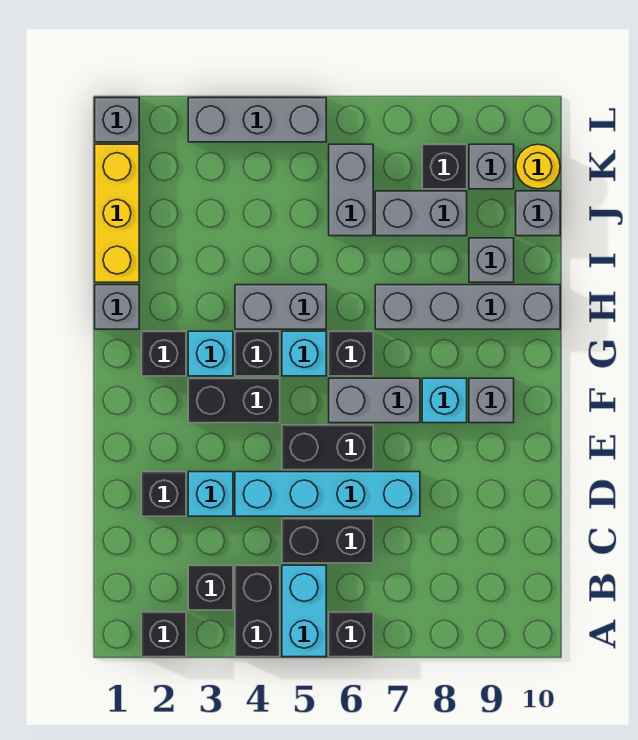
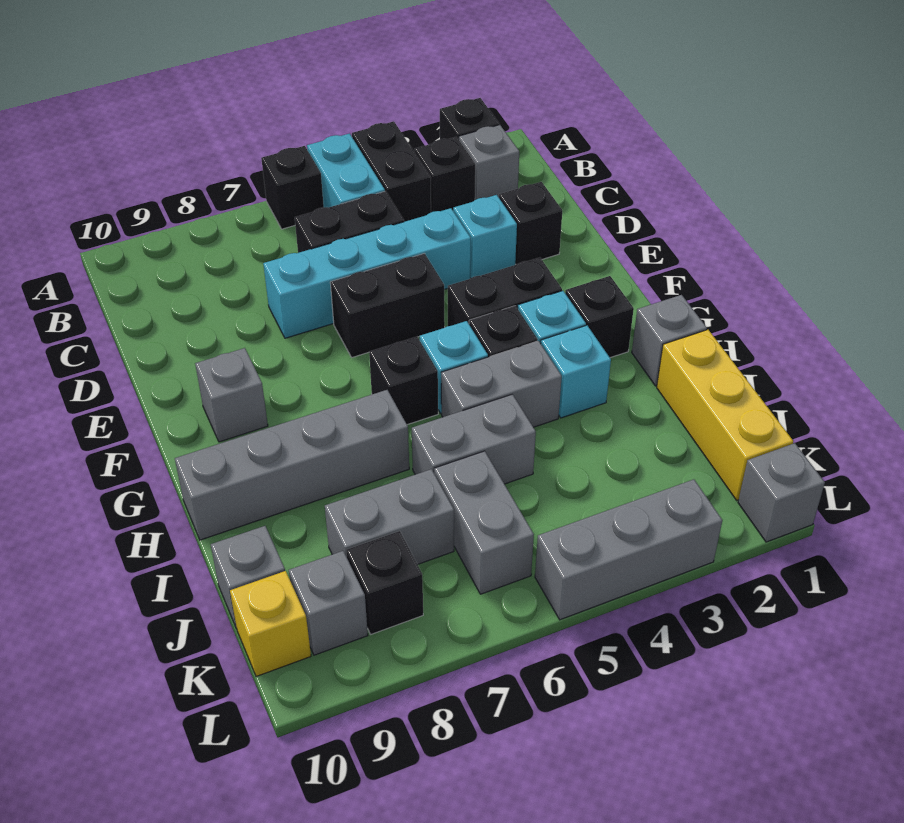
grey 1x2 brick [329,378,420,423] -> grey 1x2 brick moved to [412,394,536,484]
cyan 1x1 brick [422,378,467,423] -> cyan 1x1 brick moved to [541,325,611,418]
grey 1x1 brick [469,238,514,282] -> grey 1x1 brick moved to [459,125,519,200]
yellow 1x1 round brick [516,144,560,189] -> yellow 1x1 brick [230,571,311,677]

